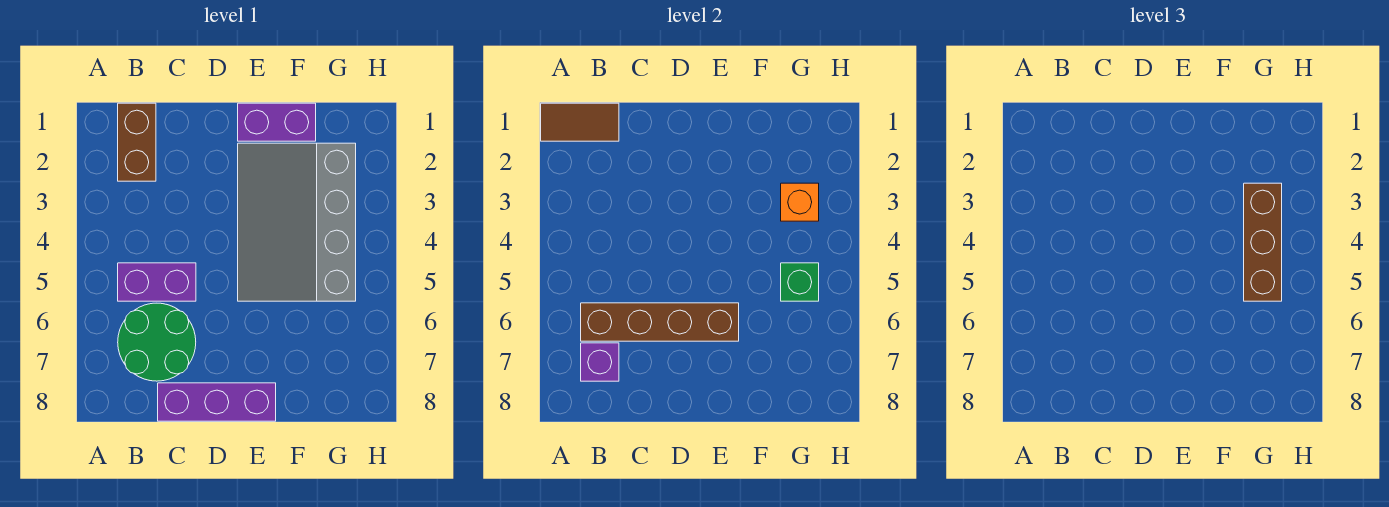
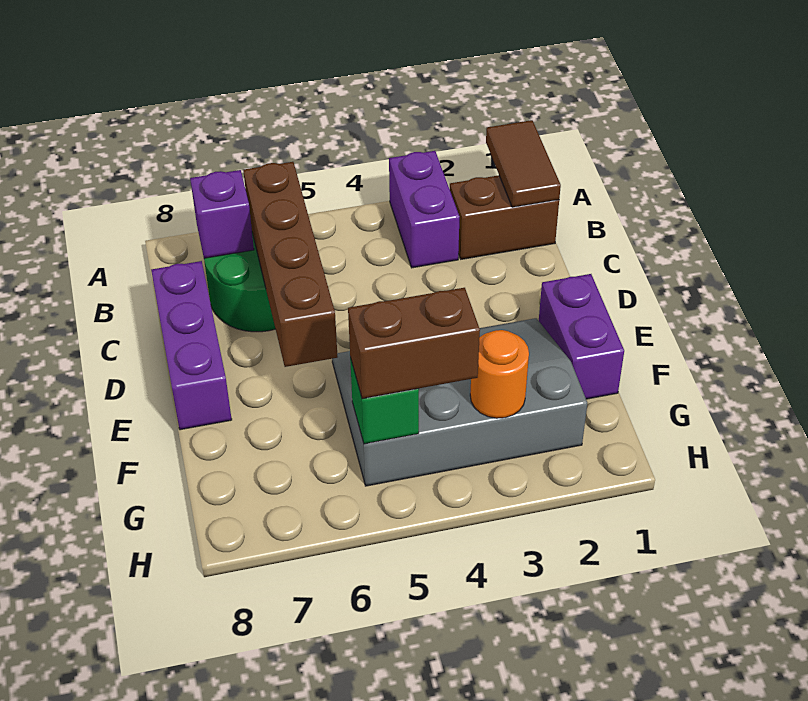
purple 1x2 brick [118,263,196,301] -> purple 1x2 brick moved to [389,151,459,268]
orange 1x1 brick [781,183,819,221] -> orange 1x1 round brick [470,330,529,418]
brown 1x3 brick [1244,183,1282,301] -> brown 1x2 brick [348,288,480,399]

